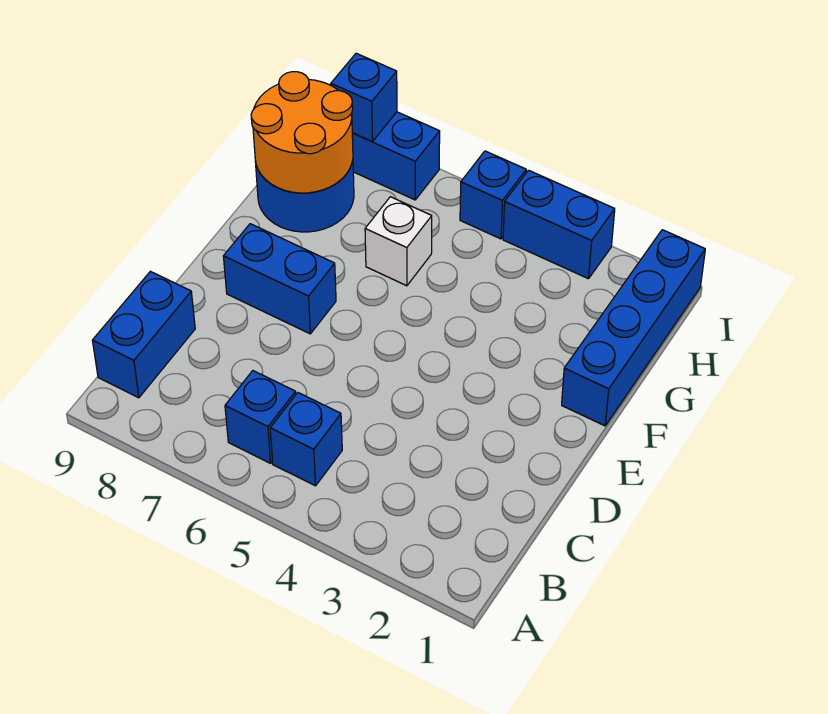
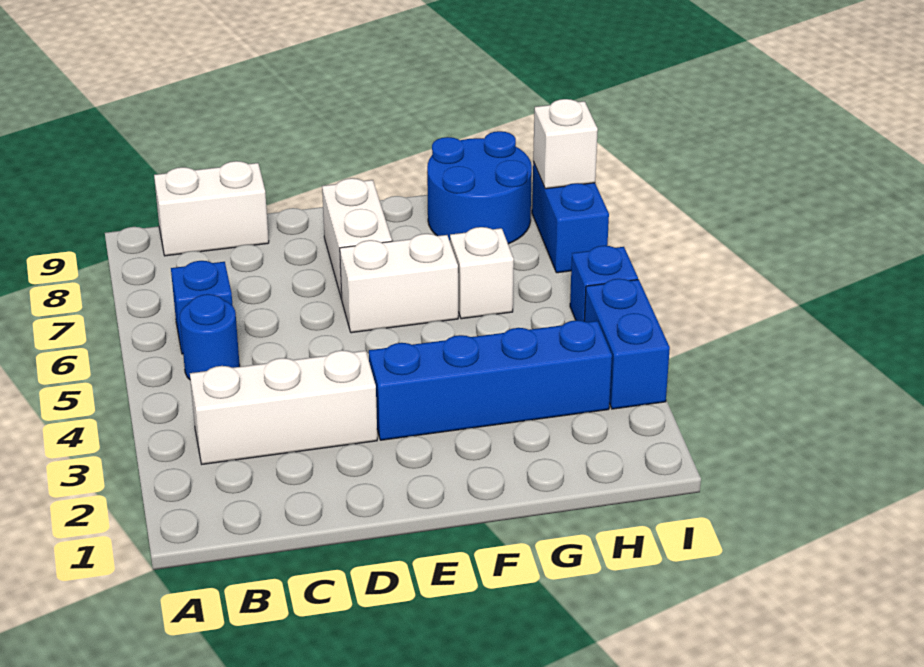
none -> white 1x3 brick [190,350,377,464]
blue 1x1 brick [270,393,342,486] -> blue 1x1 round brick [180,294,240,379]
blue 1x2 brick [92,271,195,398] -> white 1x2 brick [154,161,269,256]
none -> white 1x2 brick [340,234,458,333]
blue 1x2 brick [223,224,336,334] -> white 1x2 brick [322,178,392,299]
blue 1x4 brick [562,230,705,426] -> blue 1x4 brick moved to [369,320,612,440]
orange 2x2 round brick [251,72,353,193] -> none
blue 1x1 brick [331,53,397,142] -> white 1x1 brick [533,99,598,189]

